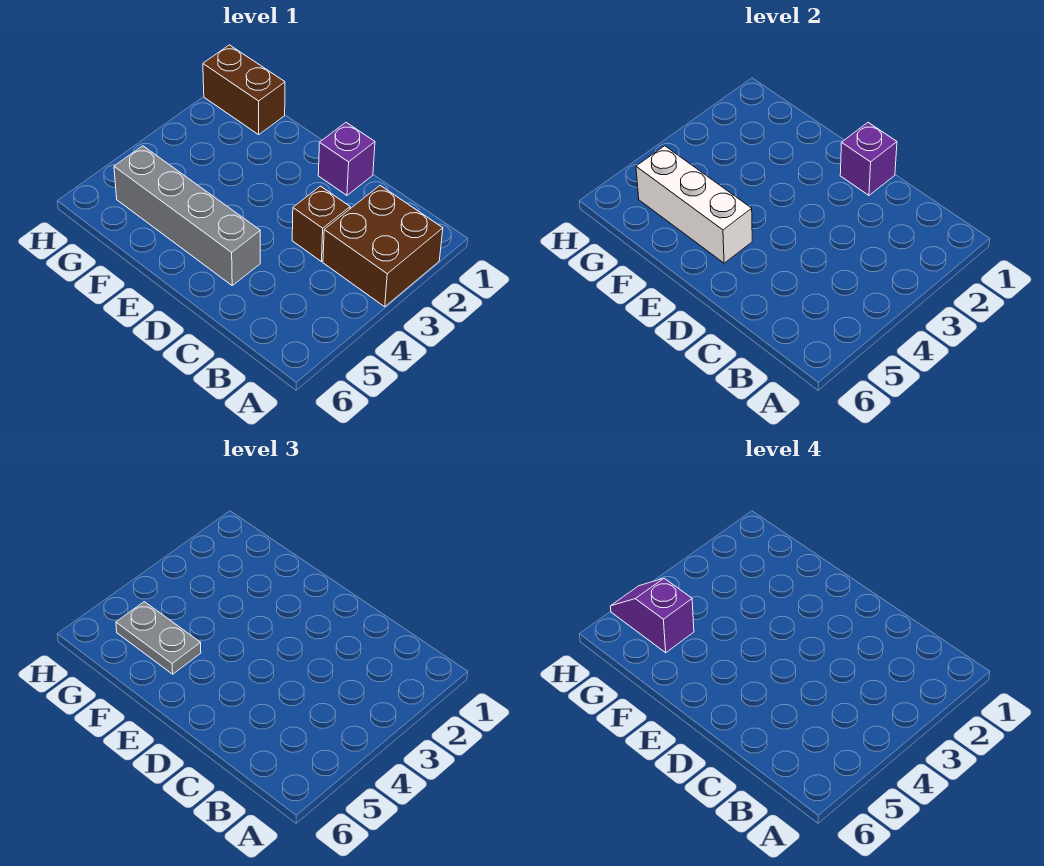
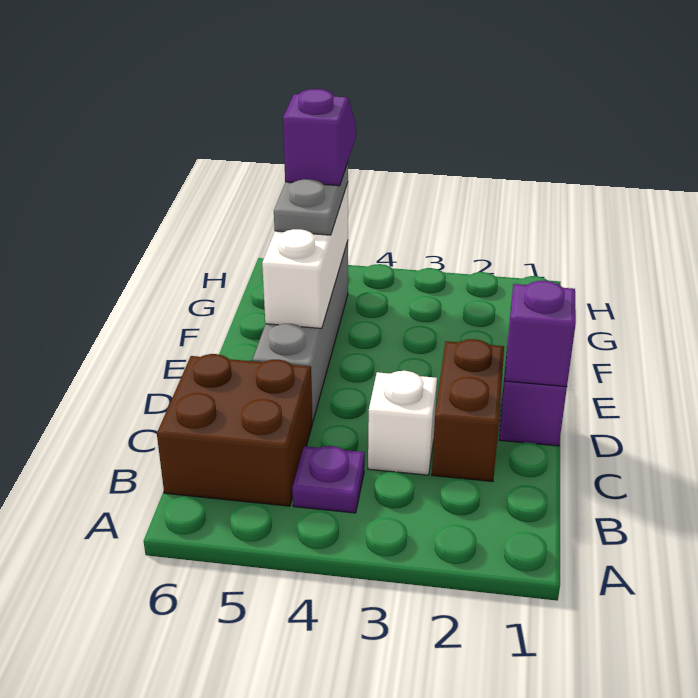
brown 2x2 brick [323,186,443,307] -> brown 2x2 brick moved to [157,354,313,506]
none -> purple 1x1 plate [292,446,365,513]
brown 1x1 brick [292,186,350,262] -> white 1x1 brick [368,371,437,475]
brown 1x2 brick [203,45,285,135] -> brown 1x2 brick moved to [432,339,504,482]

